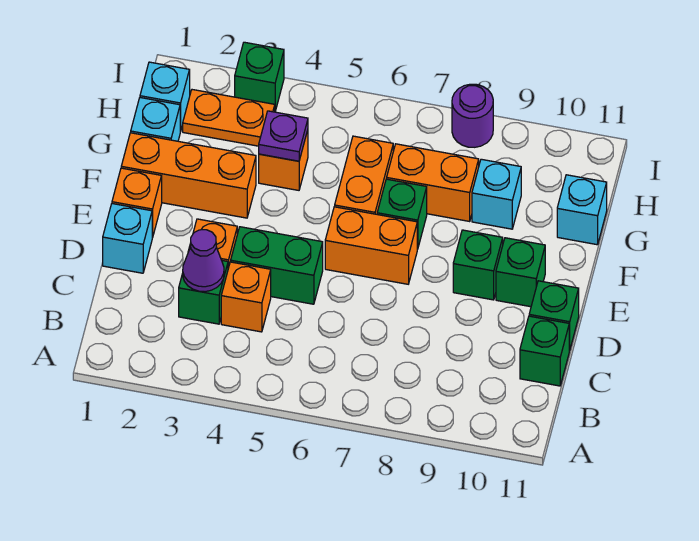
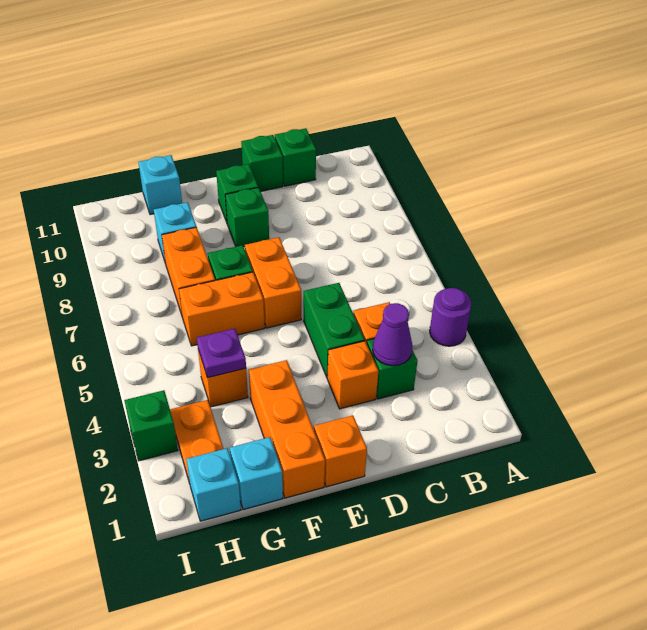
cyan 1x1 brick [103,204,152,273] -> none
purple 1x1 round brick [452,84,493,147] -> purple 1x1 round brick moved to [430,288,472,346]

